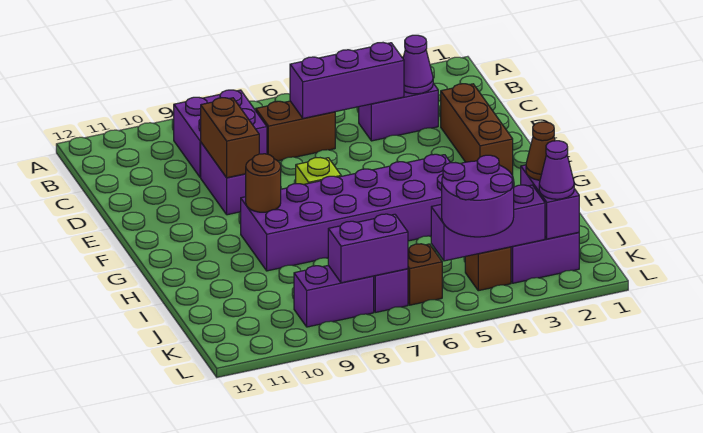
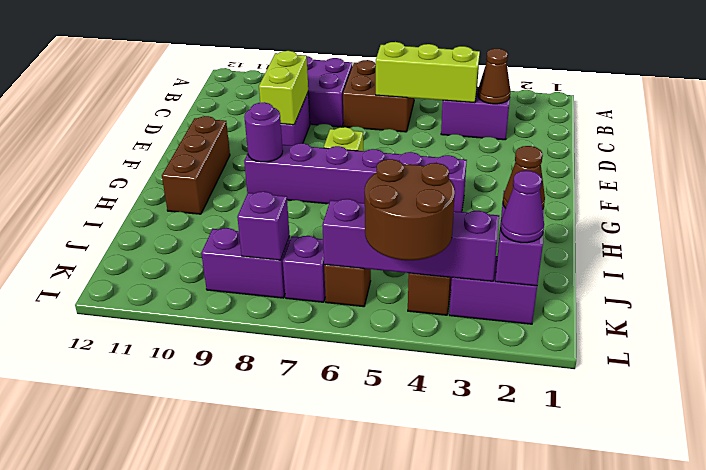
purple 1x1 cone [403,35,433,94] -> brown 1x1 cone [478,49,510,104]
purple 1x3 brick [290,43,404,118] -> lime 1x3 brick [376,42,480,103]
brown 1x2 brick [256,101,335,161] -> brown 2x2 brick [343,60,414,132]
brown 1x3 brick [441,84,513,175] -> brown 1x3 brick moved to [162,116,230,214]
brown 1x2 brick [201,98,259,178] -> lime 1x2 brick [259,51,308,125]
purple 2x6 brick [241,154,450,271] -> purple 1x6 brick [244,143,467,212]
brown 1x1 round brick [246,154,281,212] -> purple 1x1 round brick [244,102,283,162]
purple 1x3 brick [431,185,545,261] -> purple 1x4 brick [322,199,499,281]
purple 2x2 round brick [442,155,514,237] -> brown 2x2 round brick [365,159,455,260]
purple 1x2 brick [328,214,408,283] -> purple 1x1 brick [237,191,290,260]

